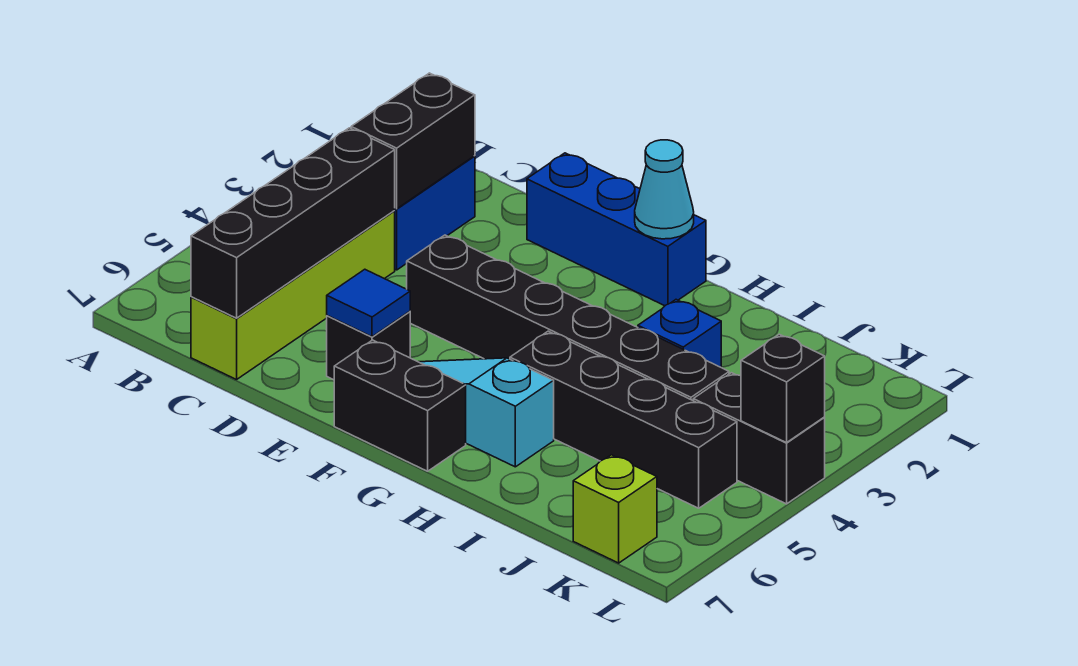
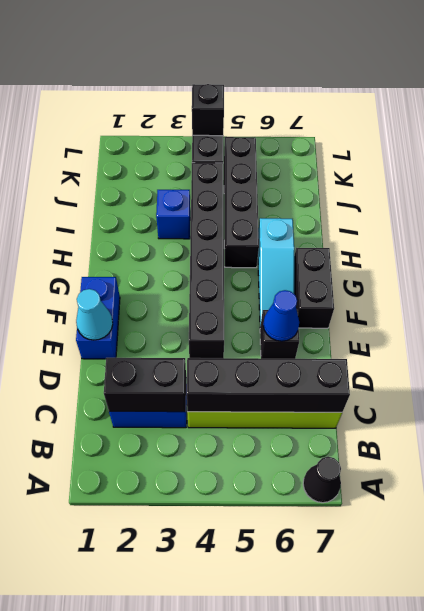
none -> black 1x1 cone [303,457,341,503]
blue 1x3 brick [527,153,706,306] -> blue 1x2 brick [76,277,120,359]
blue 1x1 tile [327,269,410,337] -> blue 1x1 cone [263,290,299,341]
cyan 1x1 cone [635,140,694,239] -> cyan 1x1 cone moved to [76,289,113,340]
lime 1x1 brick [573,455,657,563] -> none

